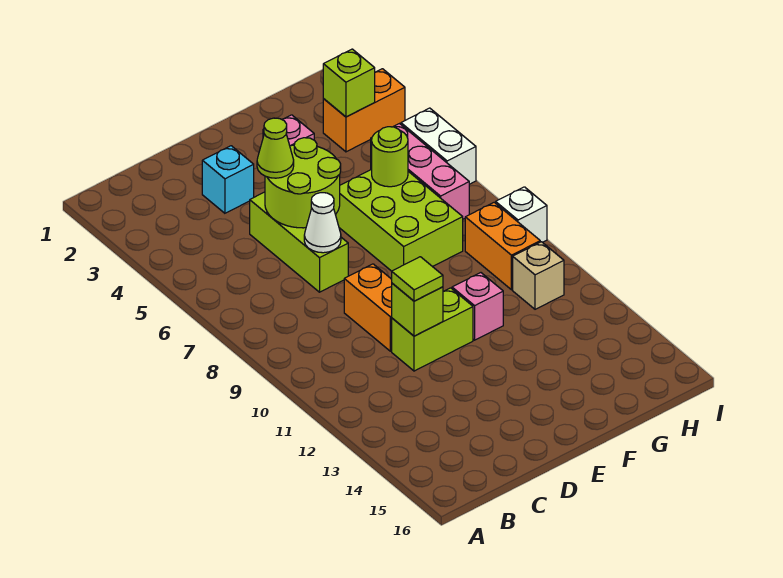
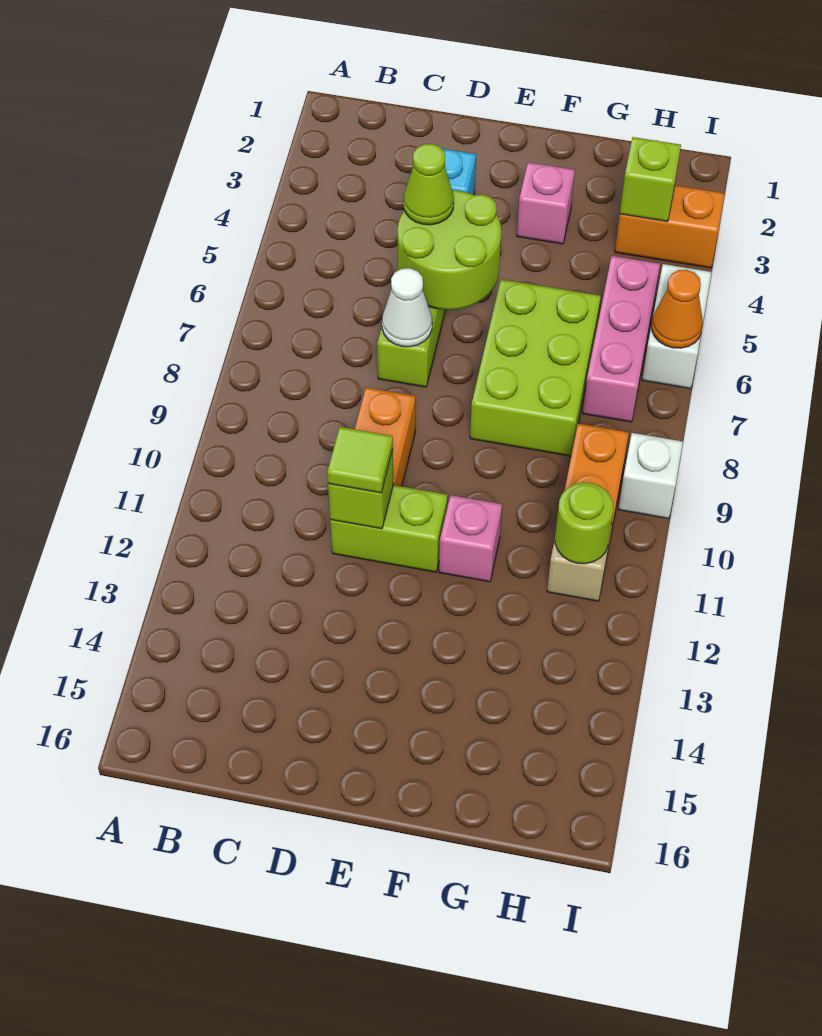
lime 1x1 round brick [372,127,408,187] -> lime 1x1 round brick moved to [555,482,613,564]
none -> orange 1x1 cone [652,270,703,348]

